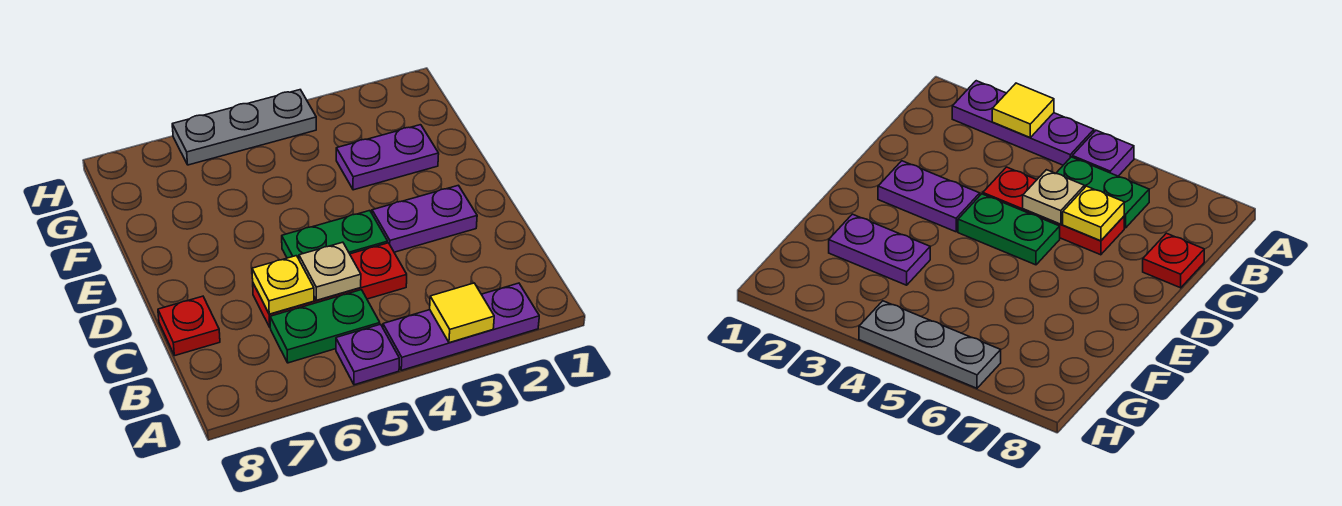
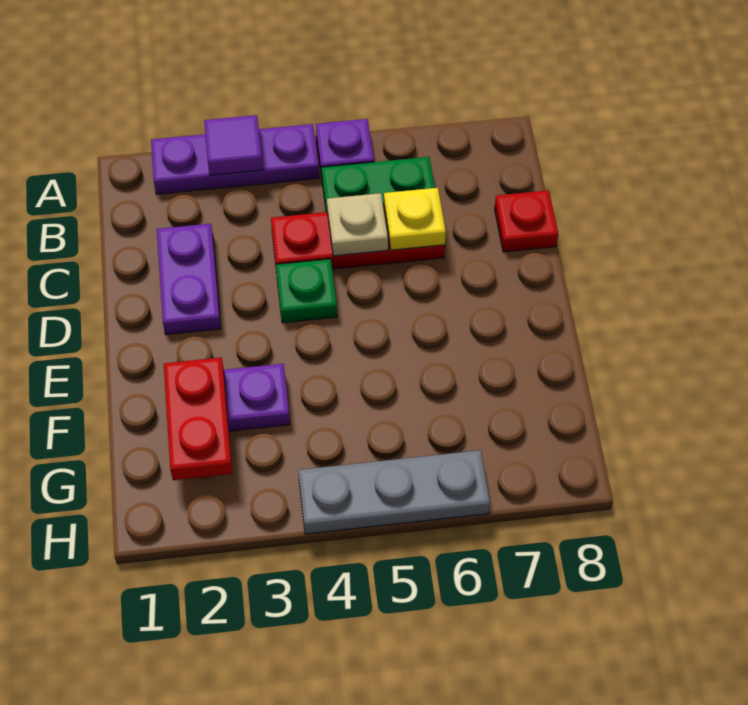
yellow 1x1 tile [430,283,494,343] -> purple 1x1 tile [204,115,263,175]
purple 1x2 plate [372,185,477,252] -> purple 1x2 plate turned to [157,224,221,335]
green 1x2 plate [282,211,388,259] -> green 1x1 plate [276,259,337,323]
none -> red 1x2 plate [164,357,233,480]

